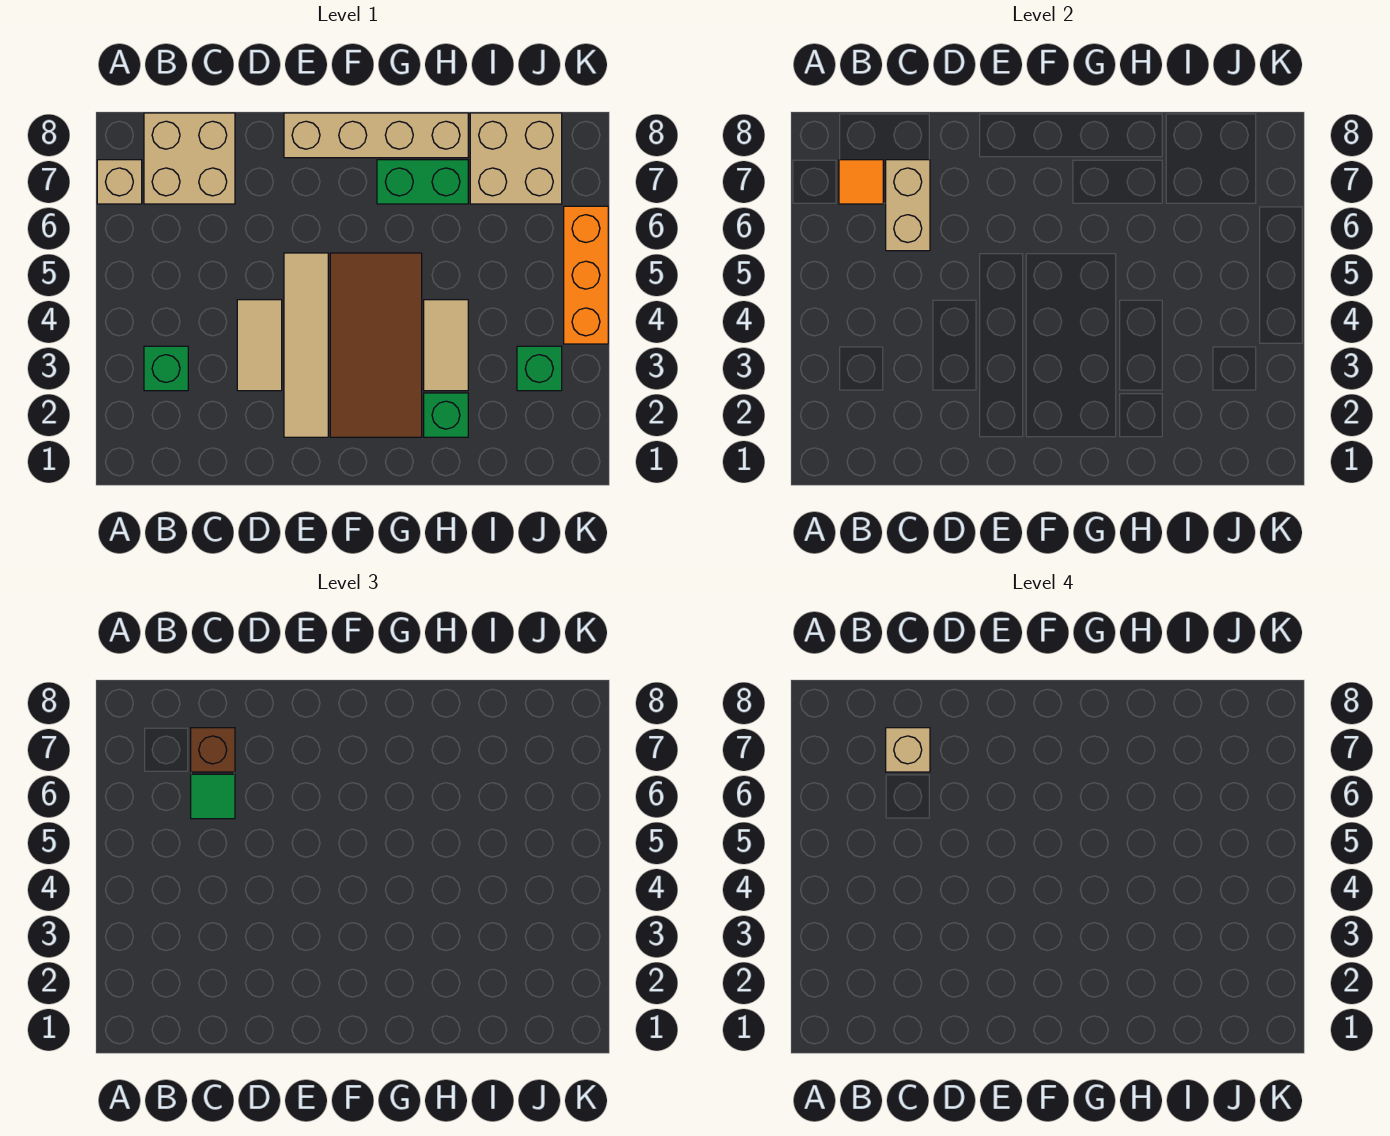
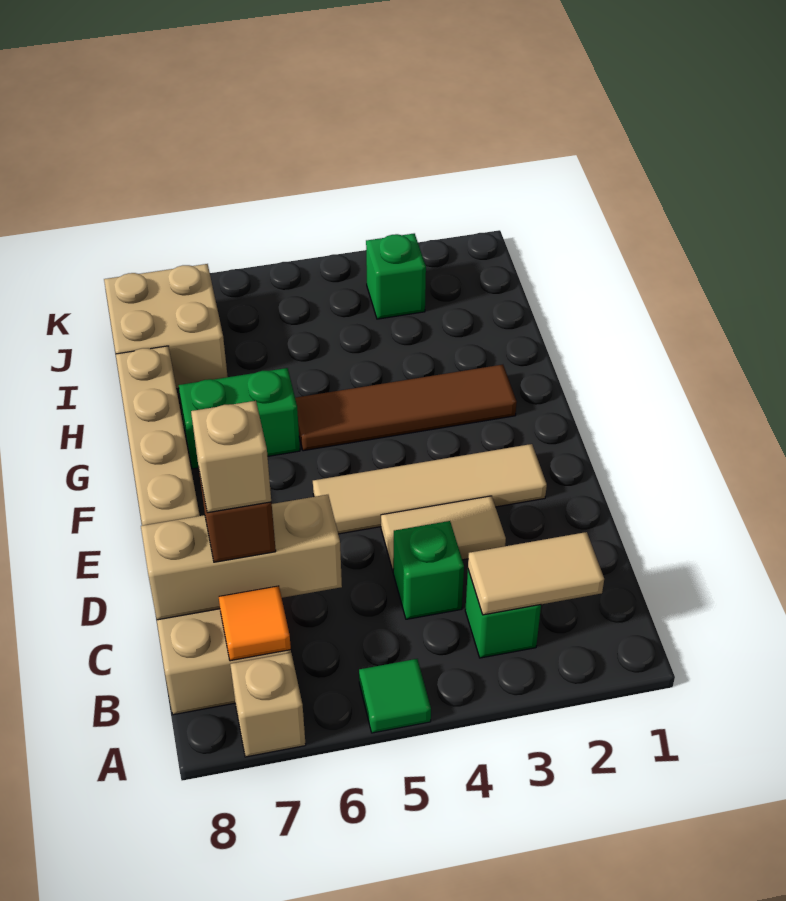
tan 1x2 brick [886,160,930,251] -> tan 1x3 brick [141,495,342,620]
green 1x1 tile [191,774,235,819] -> green 1x1 tile moved to [359,659,431,733]
brown 2x4 tile [330,253,422,437] -> brown 1x4 tile [295,365,517,451]
green 1x2 brick [377,160,468,204] -> green 1x2 brick turned to [179,368,300,469]
green 1x1 brick [424,393,468,437] -> green 1x1 brick moved to [393,521,464,619]
tan 1x2 tile [424,300,468,391] -> tan 1x2 tile moved to [468,532,604,615]
orange 1x3 brick [564,206,608,344] -> none

